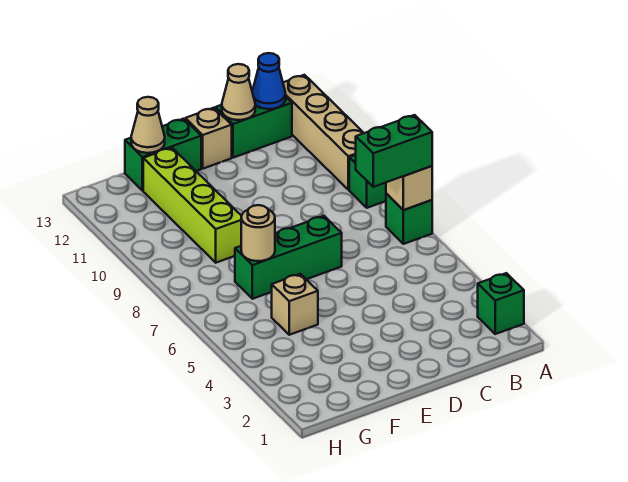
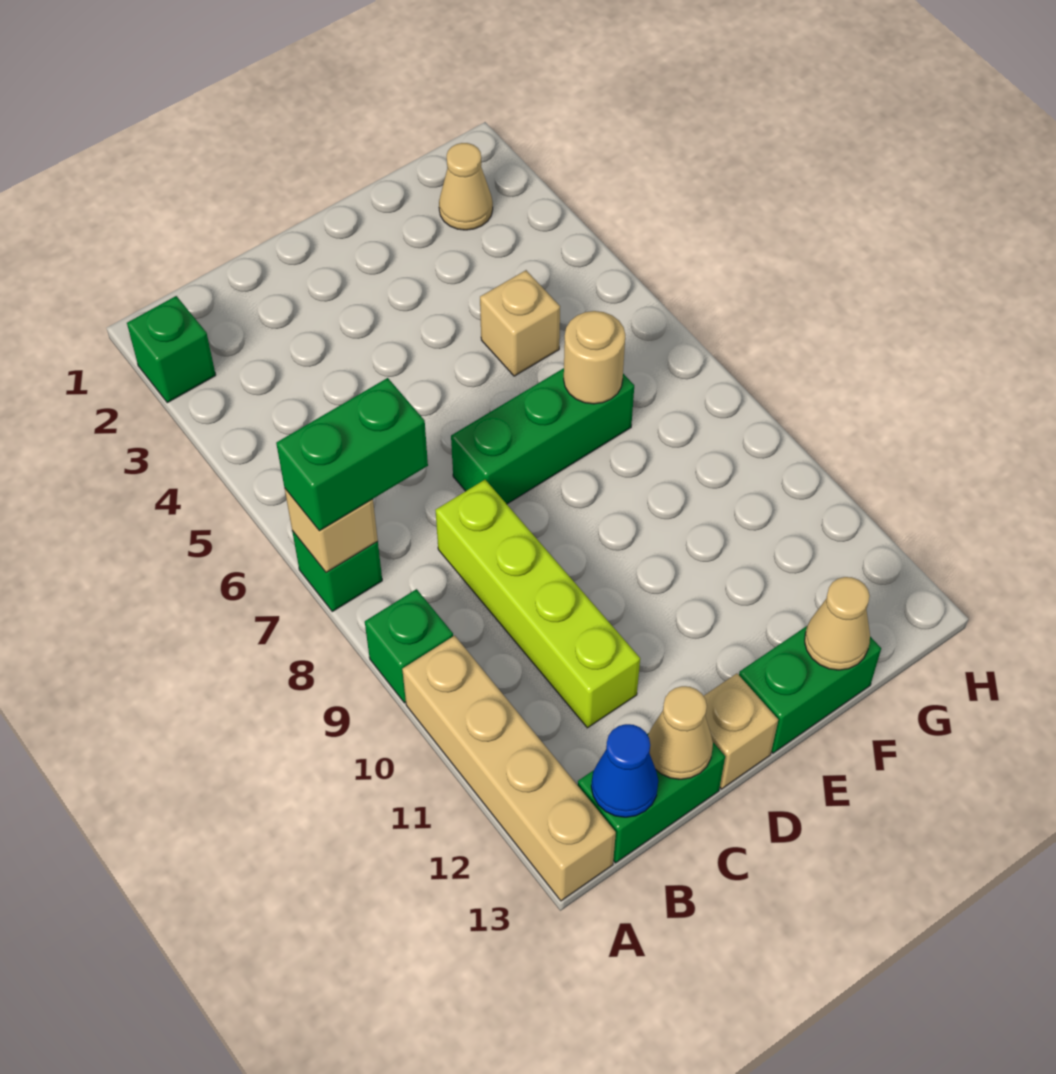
lime 1x4 brick [143,148,241,263] -> lime 1x4 brick moved to [435,480,640,728]
none -> tan 1x1 cone [439,143,493,230]

